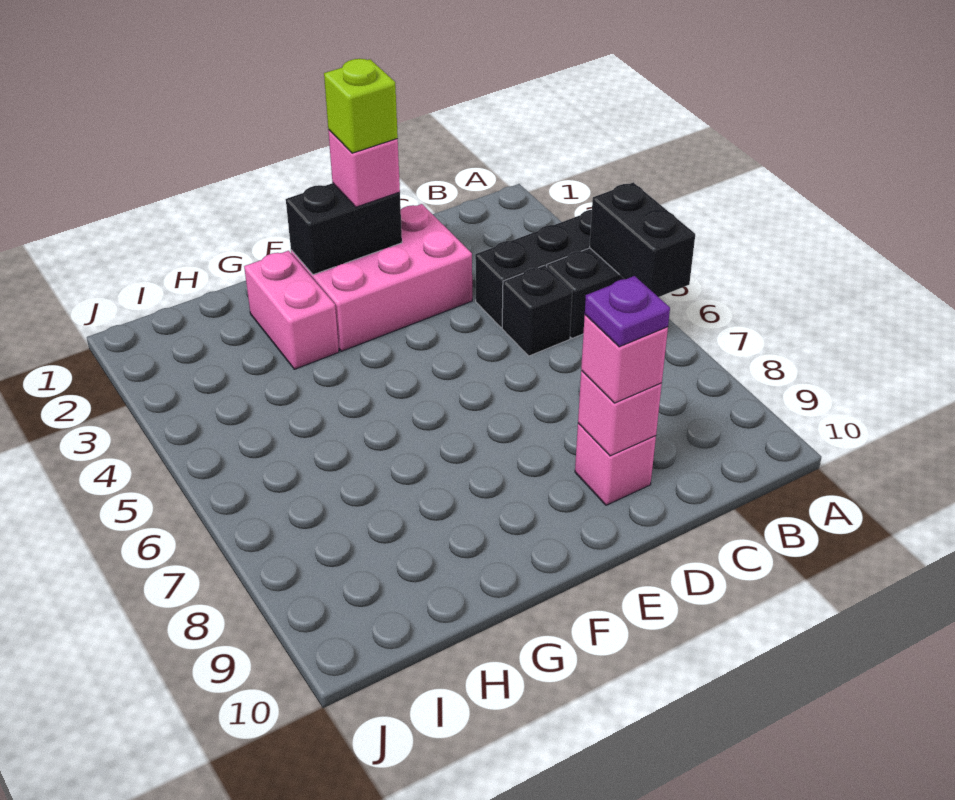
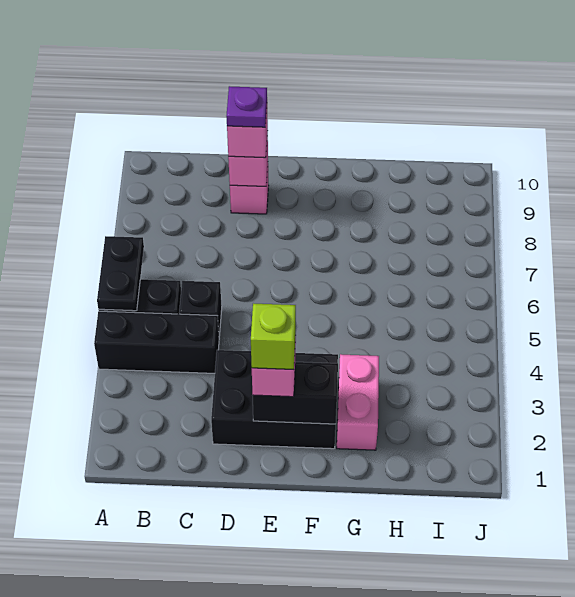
black 1x2 brick [590,182,695,297] -> black 1x2 plate [97,236,144,311]
pink 2x3 brick [291,204,472,351] -> black 2x3 brick [211,350,338,449]

